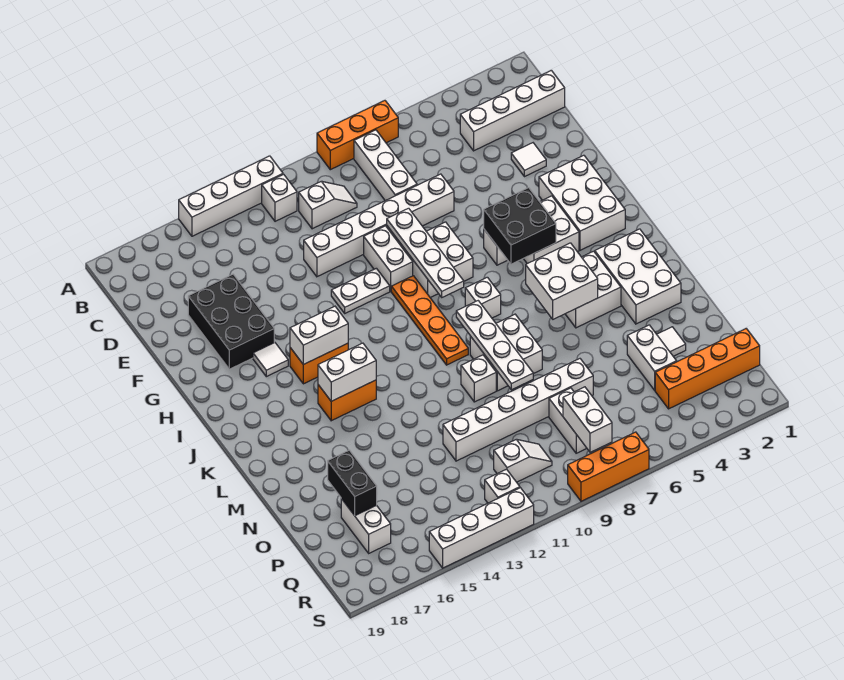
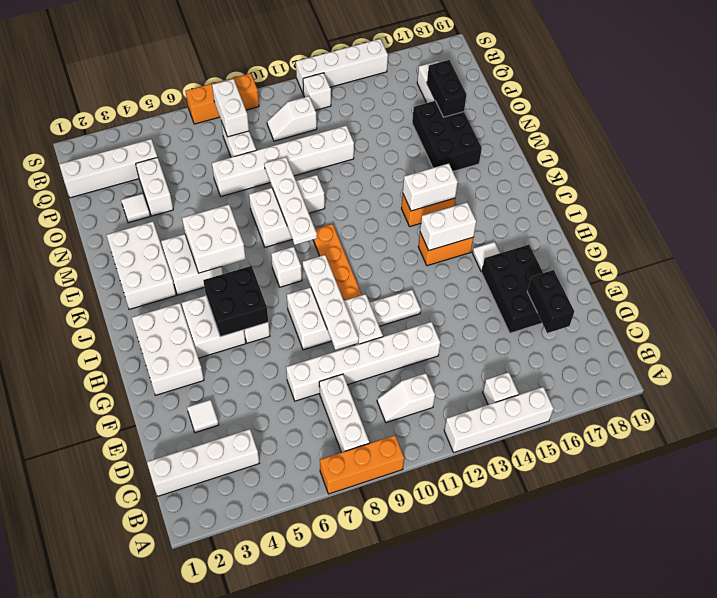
white 1x1 brick [262,174,297,221] -> white 1x1 brick moved to [483,372,519,405]
none -> black 1x2 brick [527,270,574,333]
none -> black 2x3 brick [412,101,482,171]
orange 1x4 brick [655,329,760,409] -> white 1x4 brick [59,139,157,198]

